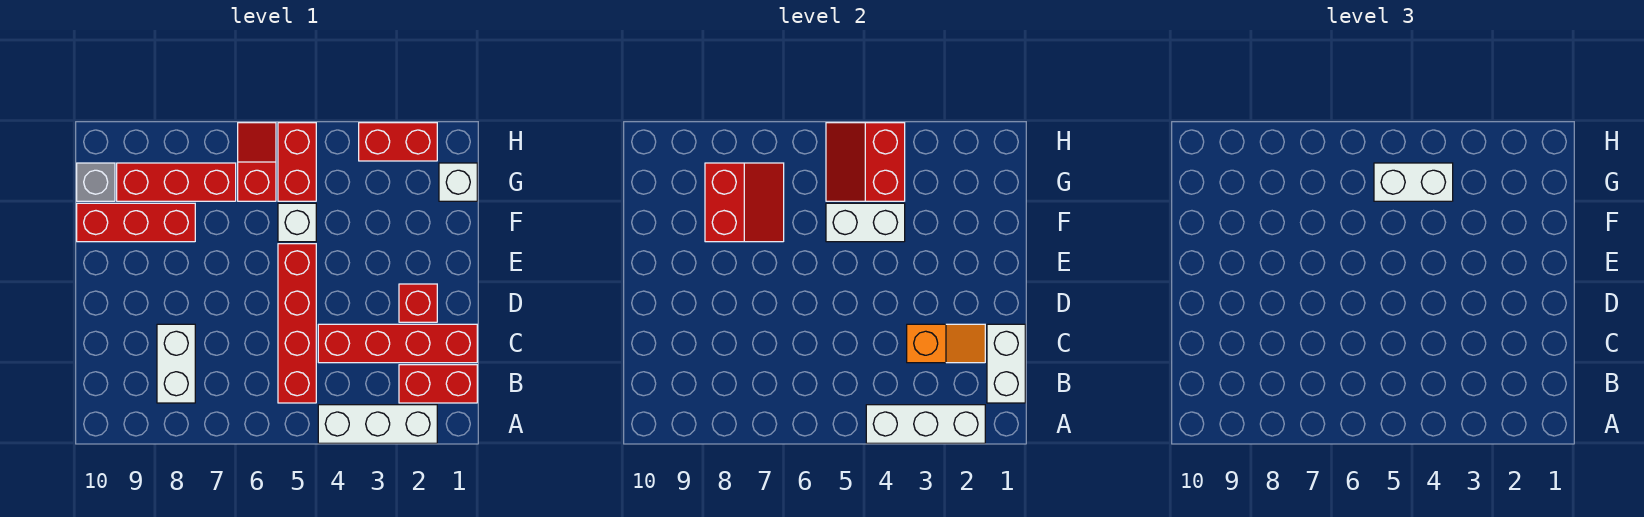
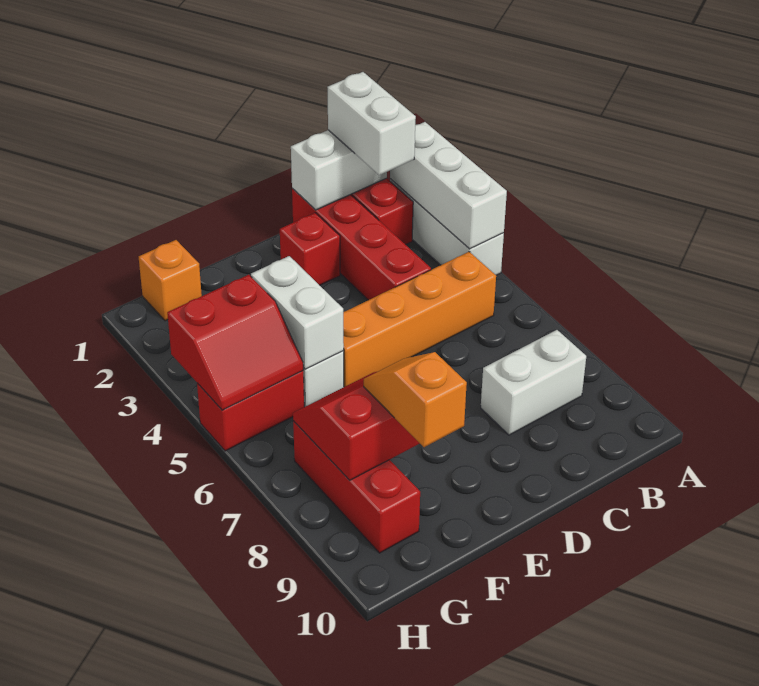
red 1x4 brick [278,244,316,403] -> orange 1x4 brick [343,252,496,387]
orange 1x2 slope [907,324,985,363] -> orange 1x2 slope moved to [364,352,467,447]
red 1x3 brick [77,203,195,242] -> none
white 1x1 brick [439,163,477,201] -> orange 1x1 brick [139,240,202,321]
white 1x2 brick [1374,163,1453,201] -> white 1x2 brick moved to [327,72,416,175]
red 1x2 slope [238,123,276,201] -> none
grey 1x1 brick [77,163,115,201] -> none
red 1x2 brick [359,123,437,161] -> none

